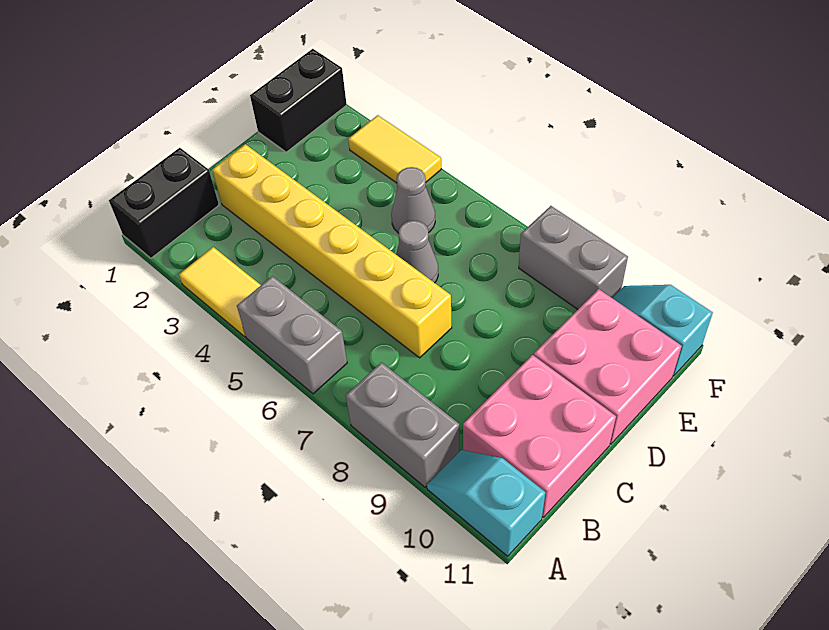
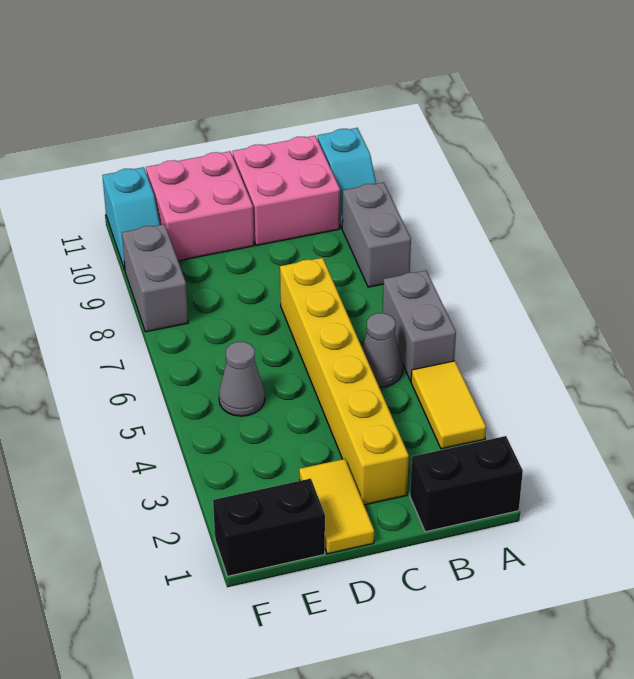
grey 1x1 cone [396,221,438,283] -> grey 1x1 cone moved to [362,313,403,387]
yellow 1x2 tile [348,115,441,183] -> yellow 1x2 tile moved to [299,459,374,554]

